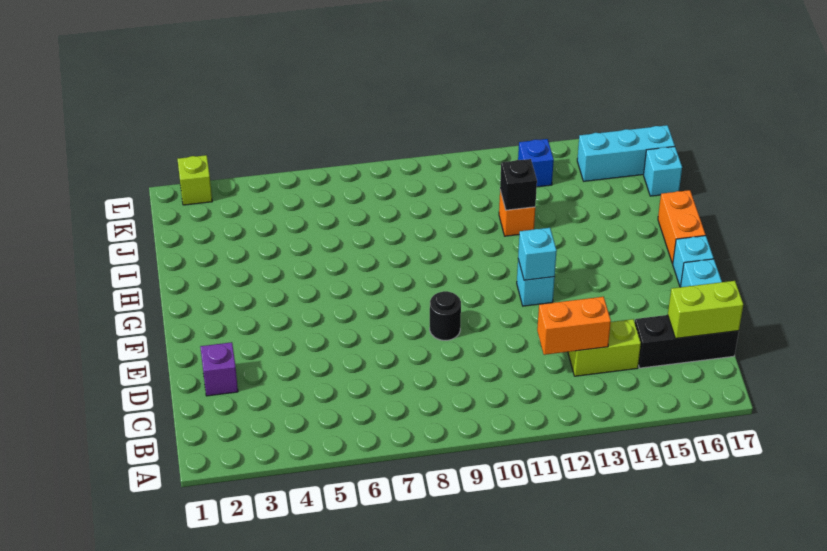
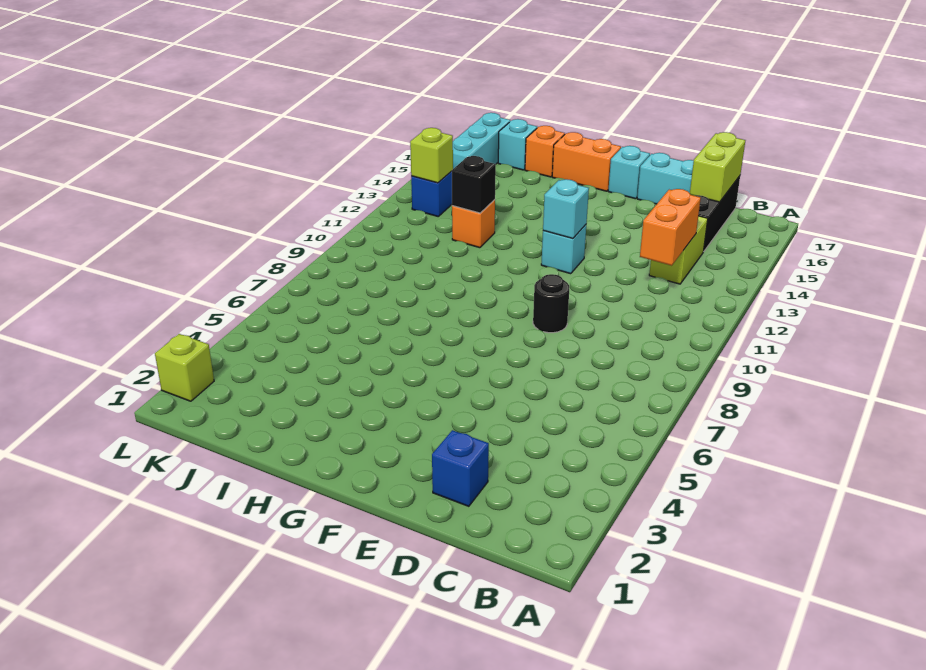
purple 1x1 brick [200,342,238,396] -> blue 1x1 brick [432,430,489,506]
none -> orange 1x1 brick [525,126,565,177]
none -> lime 1x1 brick [410,128,453,183]

